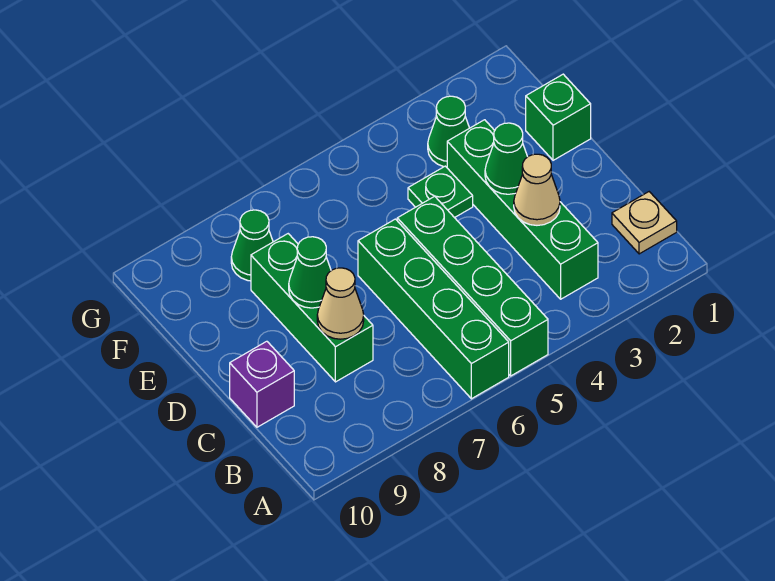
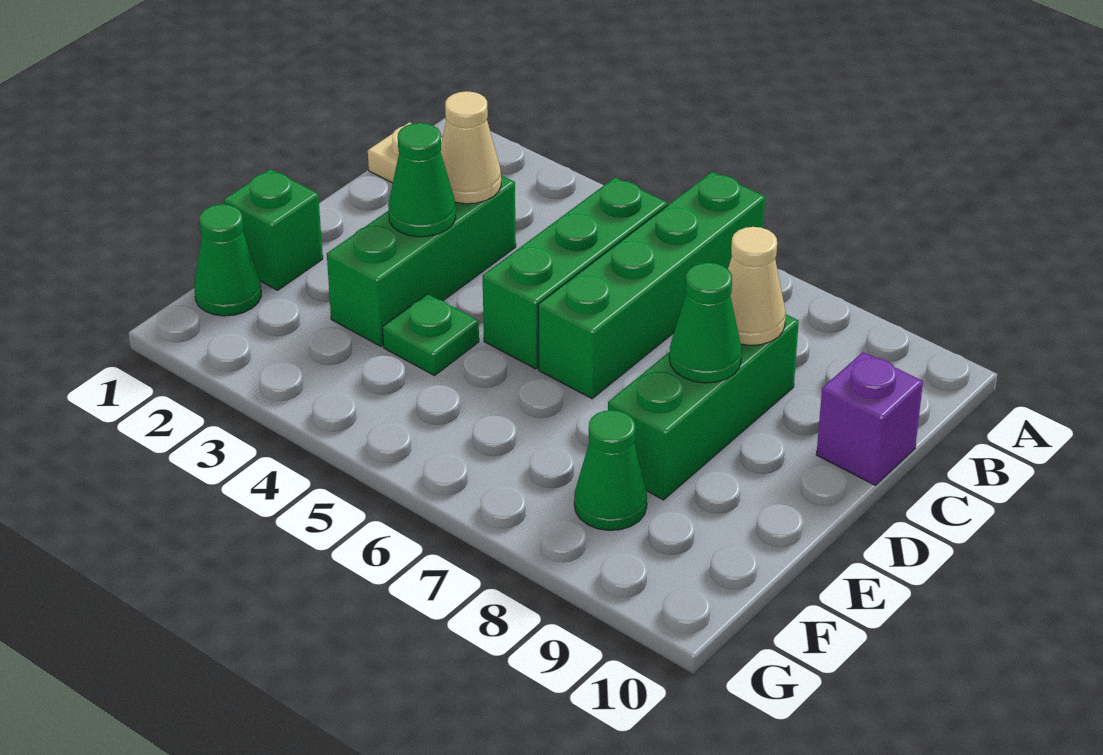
green 1x4 brick [397,196,548,376] -> green 1x3 brick [483,178,667,369]
green 1x4 brick [447,120,598,299] -> green 1x3 brick [327,175,516,346]
green 1x1 cone [428,96,469,167] -> green 1x1 cone moved to [194,204,261,316]

